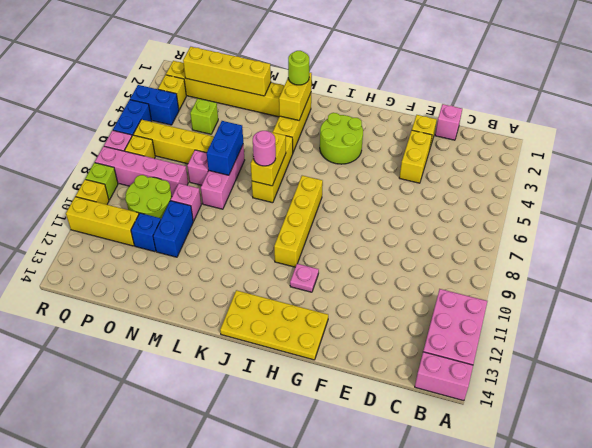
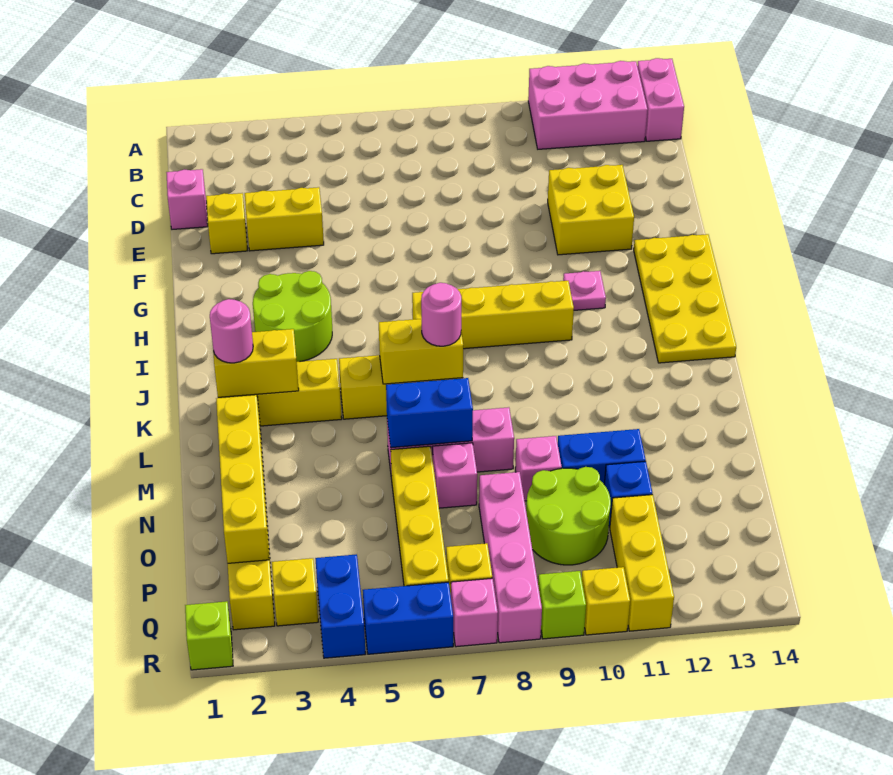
none -> yellow 2x2 brick [548,165,634,255]
lime 1x1 round brick [288,51,309,85] -> pink 1x1 round brick [210,299,253,363]
lime 1x1 brick [190,98,218,134] -> lime 1x1 brick moved to [185,601,233,670]

